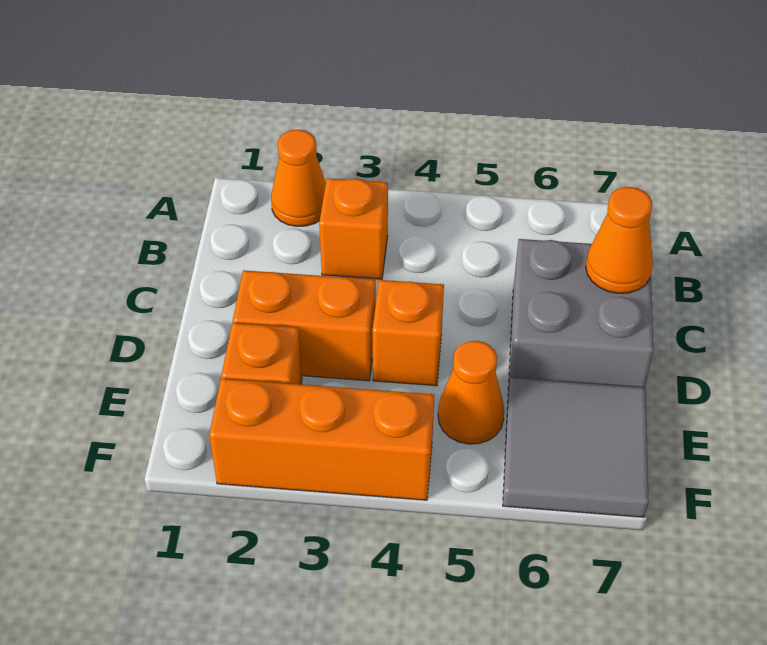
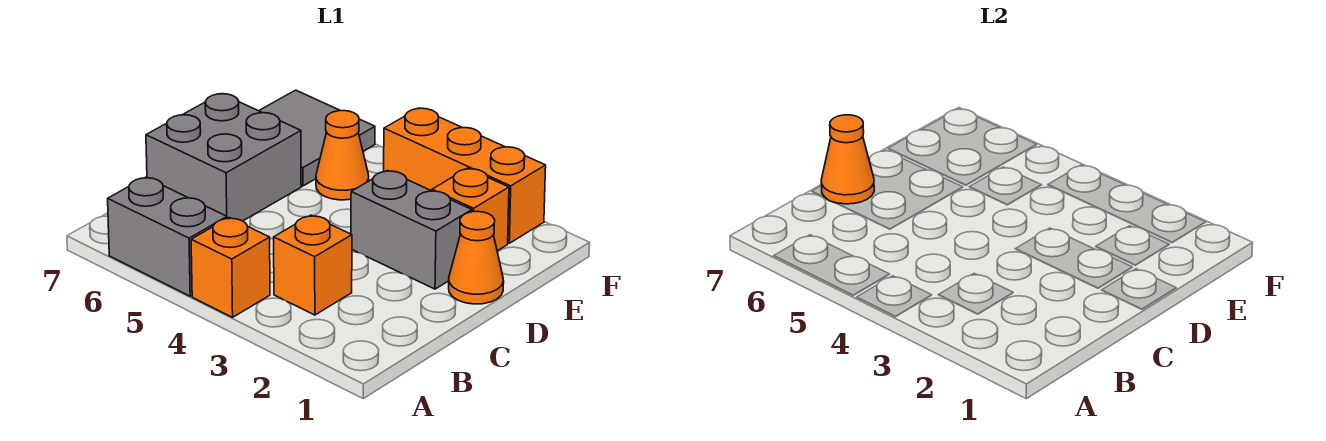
orange 1x1 cone [271,130,326,226] -> orange 1x1 cone moved to [449,211,504,304]
none -> grey 1x2 brick [108,177,227,296]
orange 1x2 brick [233,270,376,381] -> grey 1x2 brick [351,171,472,289]
orange 1x1 brick [372,280,444,386] -> orange 1x1 brick moved to [191,218,270,317]

